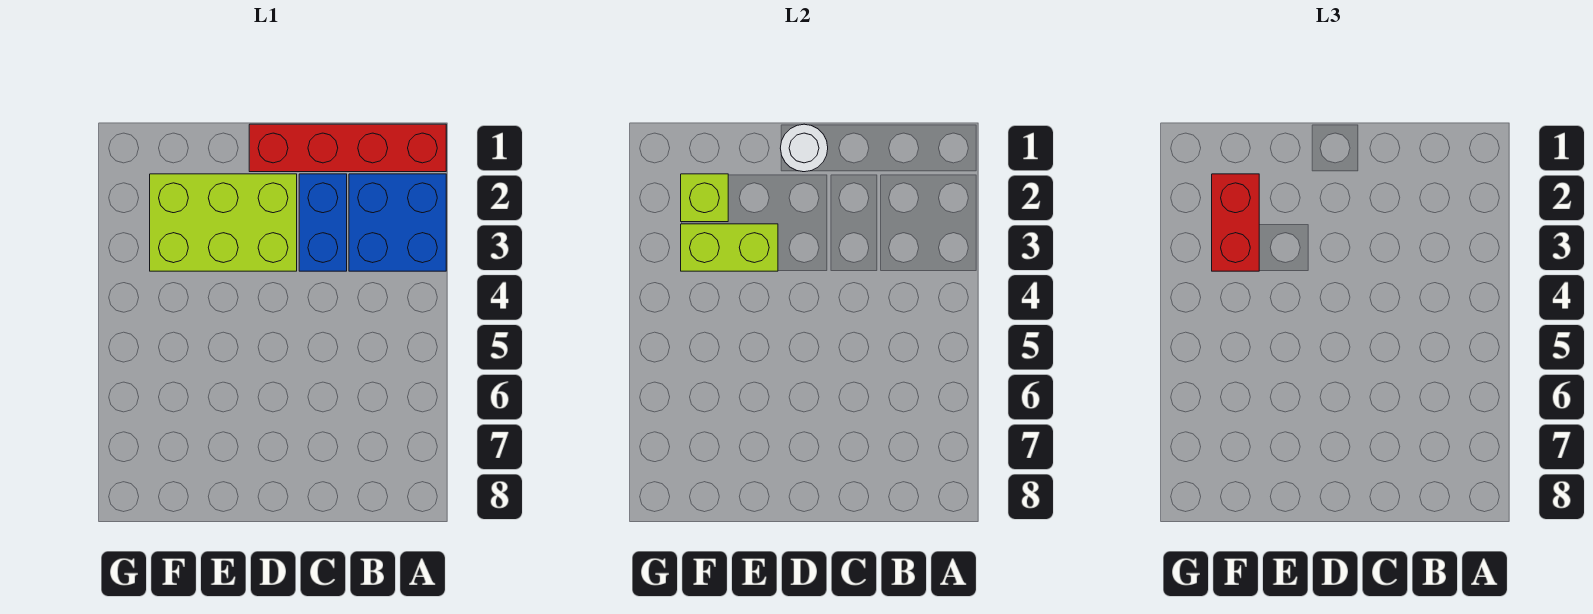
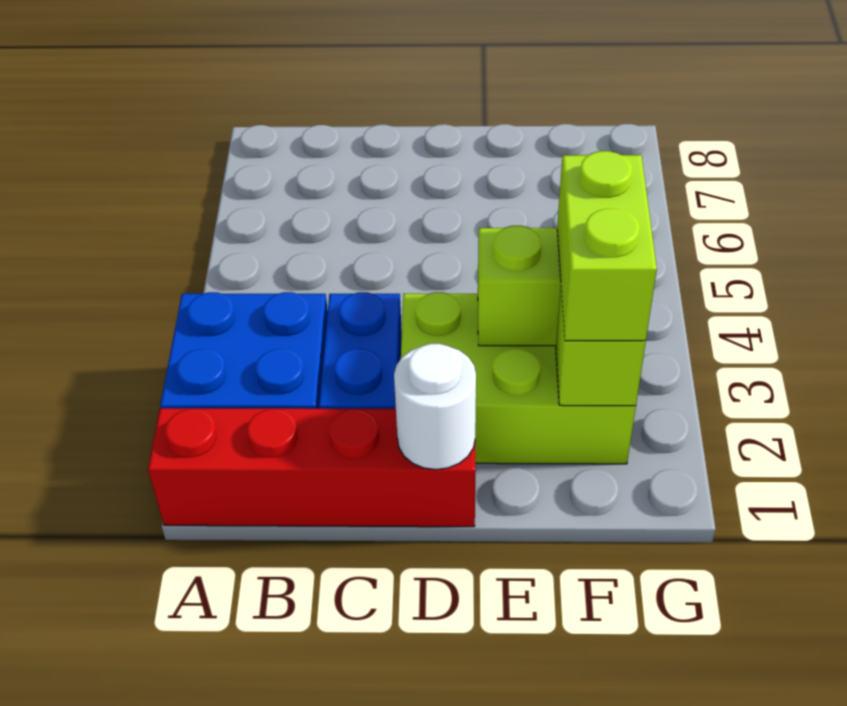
red 1x2 brick [1212,174,1259,271] -> lime 1x2 brick [557,151,657,341]

